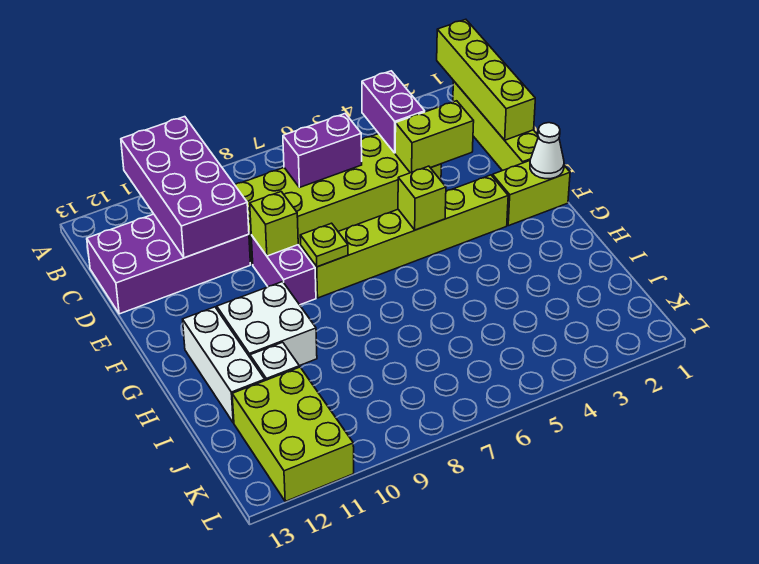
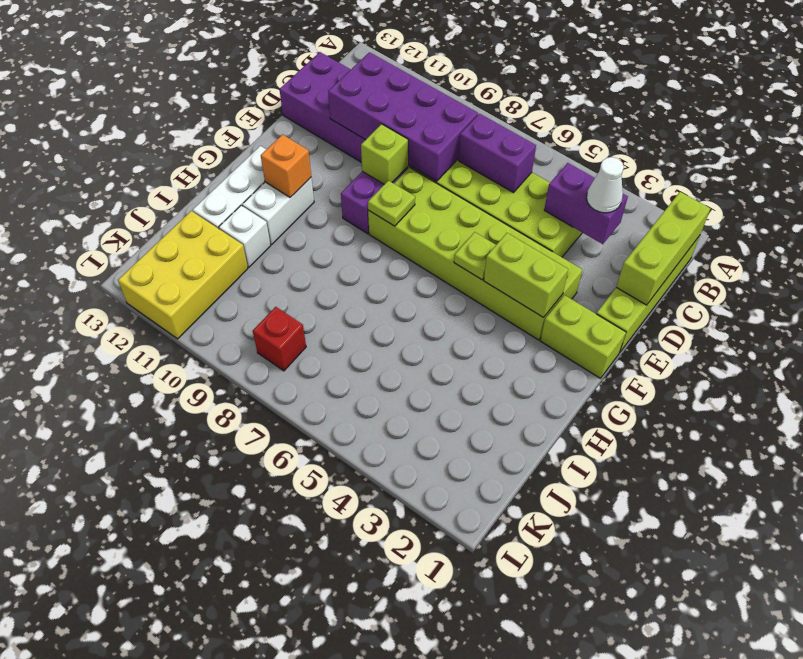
lime 1x4 brick [437,19,535,140] -> lime 1x3 brick [616,192,710,305]
purple 2x4 brick [121,117,249,258] -> purple 2x4 brick turned to [328,52,478,181]
purple 1x2 brick [362,71,425,153] -> purple 1x2 brick turned to [544,163,628,244]
lime 1x2 brick [395,101,474,173] -> lime 1x2 brick moved to [484,233,568,318]
white 1x1 cone [530,123,564,179] -> white 1x1 cone moved to [587,157,624,213]
lime 1x6 brick [301,175,508,298] -> lime 2x6 brick [368,168,582,340]
lime 1x1 brick [398,166,446,230] -> lime 1x1 plate [454,232,496,280]
white 2x2 brick [217,282,317,366] -> white 1x2 brick [242,178,314,244]
none -> orange 1x1 brick [261,135,311,197]
lime 2x3 brick [232,367,354,501] -> yellow 2x3 brick [118,211,248,339]
none -> red 1x1 brick [253,307,306,371]

